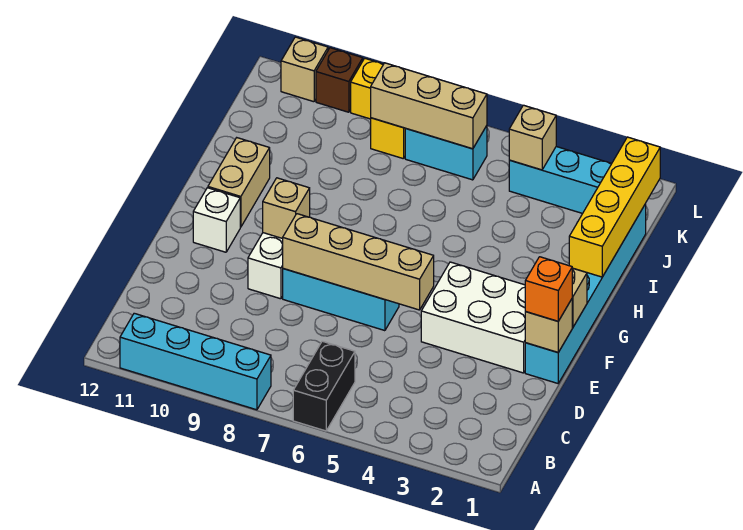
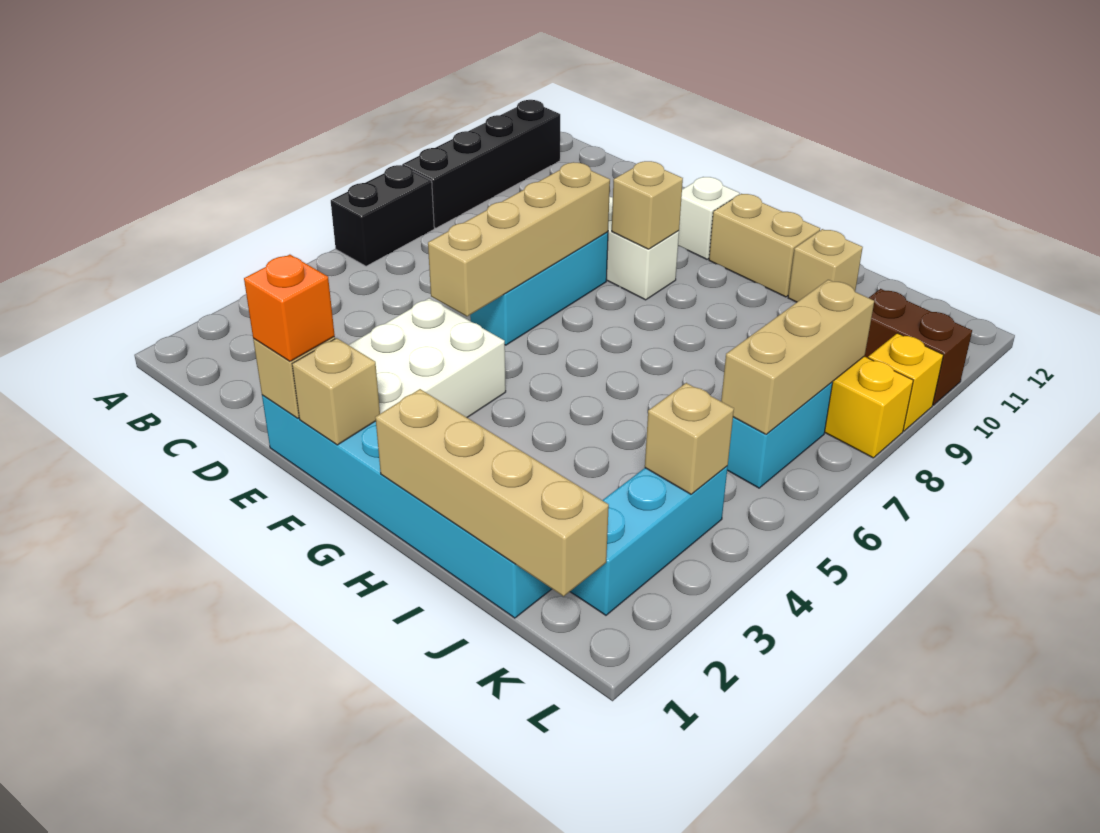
black 1x2 brick [293,341,355,431] -> black 1x2 brick turned to [331,165,434,266]
cyan 1x4 brick [120,313,271,410] -> black 1x4 brick [402,100,560,228]
yellow 1x4 brick [569,137,660,277] -> tan 1x4 brick [375,389,609,596]
brown 1x1 brick [316,48,363,112] -> brown 1x2 brick [865,289,972,405]
tan 1x1 brick [281,37,328,102] -> tan 1x1 brick moved to [788,229,863,302]

